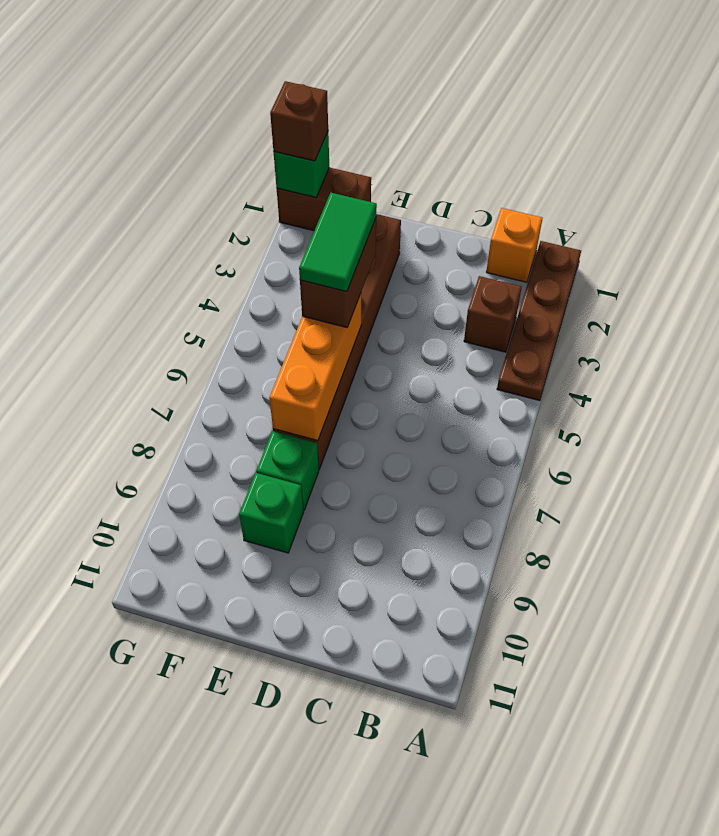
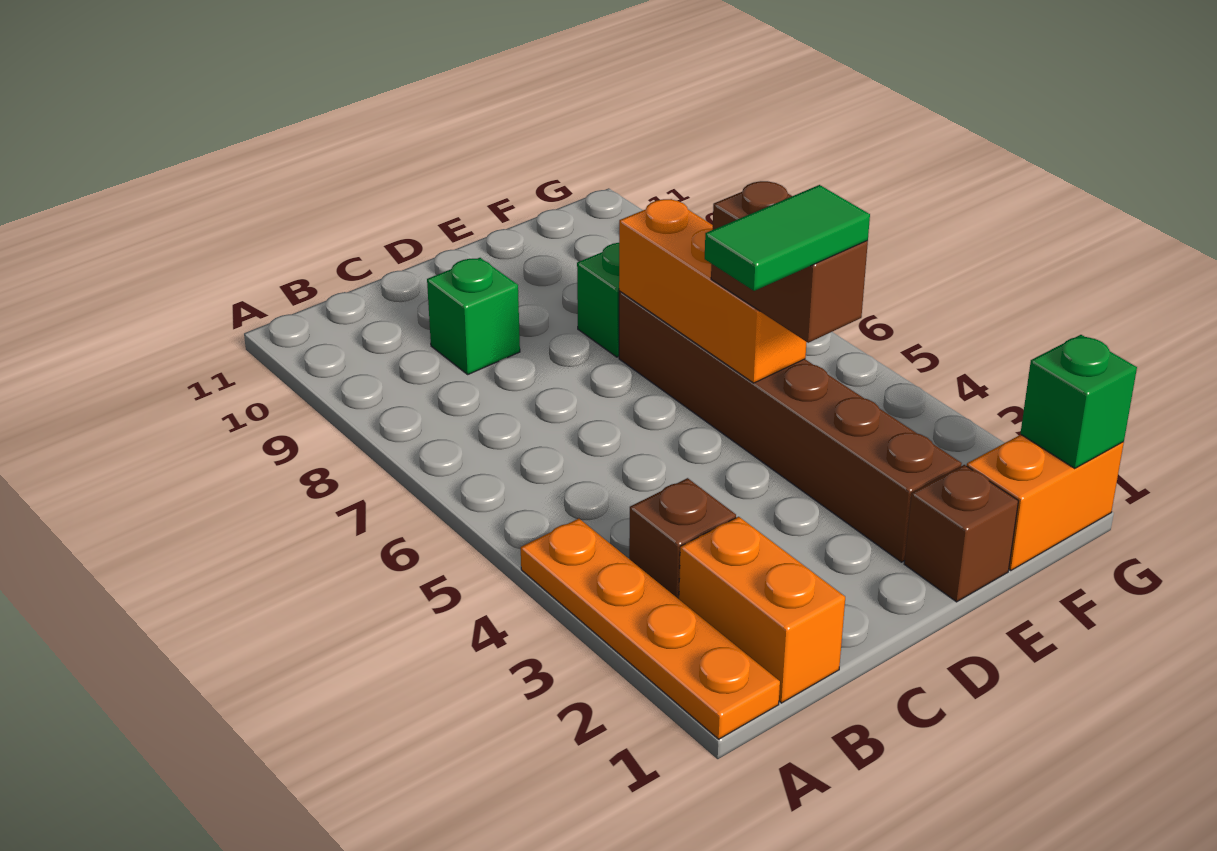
brown 1x4 plate [497,241,581,401] -> orange 1x4 plate [521,519,780,739]
orange 1x1 brick [486,208,542,282] -> orange 1x2 brick [679,517,845,703]
green 1x2 tile [299,193,377,292] -> green 1x2 tile turned to [705,185,870,291]
green 1x1 brick [239,473,304,553] -> green 1x1 brick moved to [427,258,520,374]
brown 1x2 brick [277,167,371,231] -> orange 1x2 brick [967,435,1124,571]
brown 1x1 brick [270,81,328,161] -> brown 1x1 brick moved to [904,465,1018,602]

